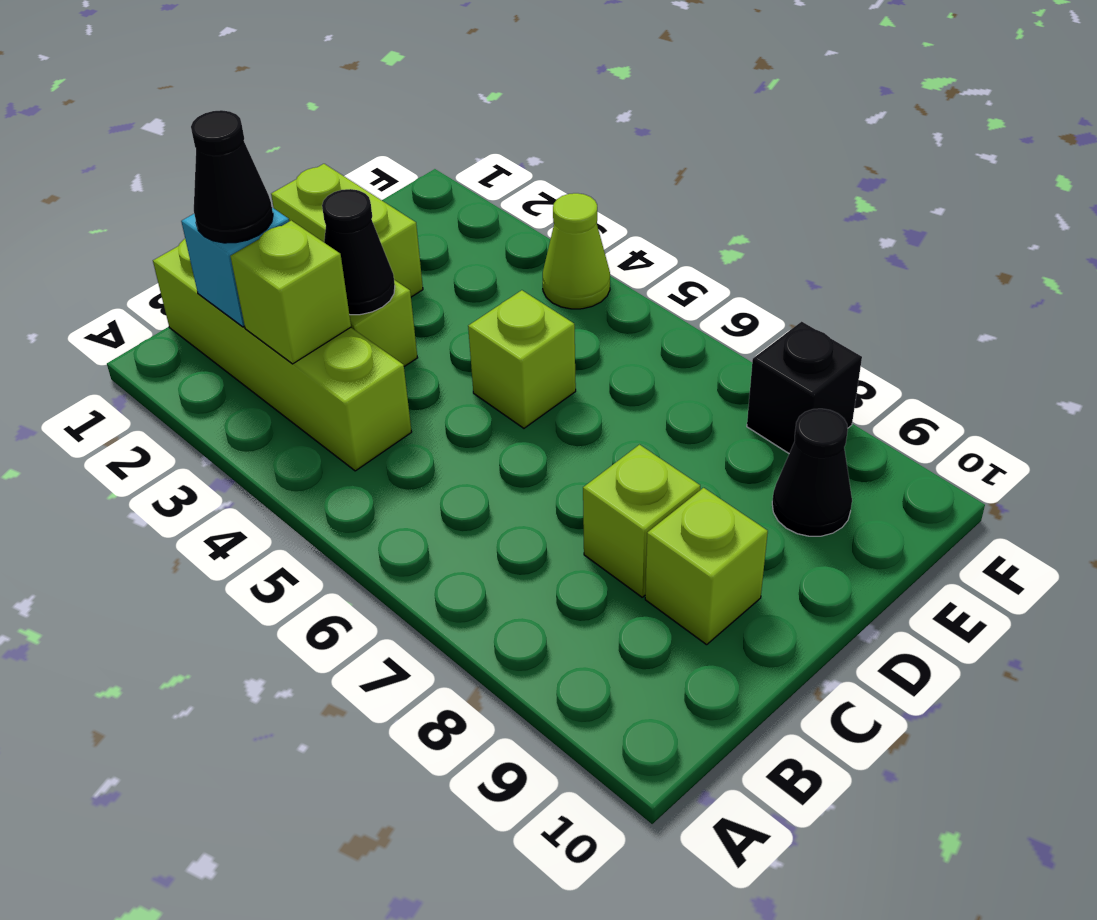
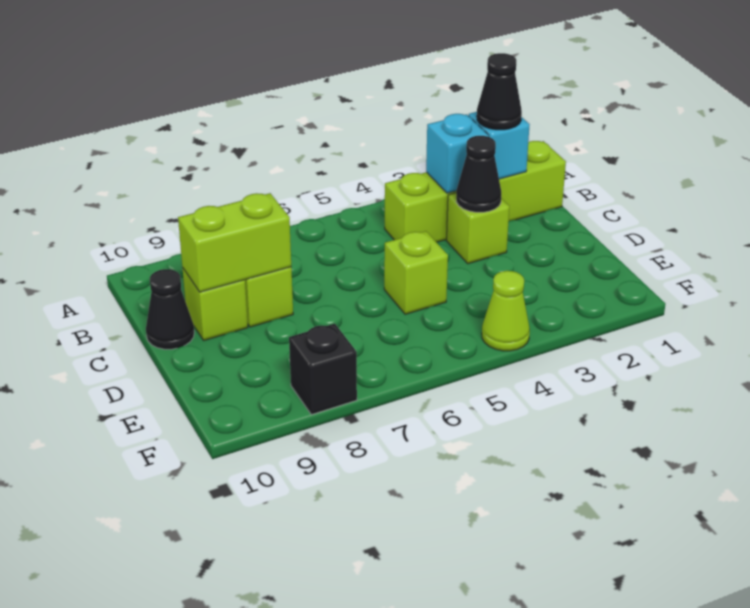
lime 1x1 brick [230,220,351,364] -> cyan 1x1 brick [426,114,488,193]
lime 1x2 brick [271,164,423,297] -> lime 1x2 brick moved to [178,193,291,292]
black 1x1 cone [772,409,852,536] -> black 1x1 cone moved to [146,269,194,349]

